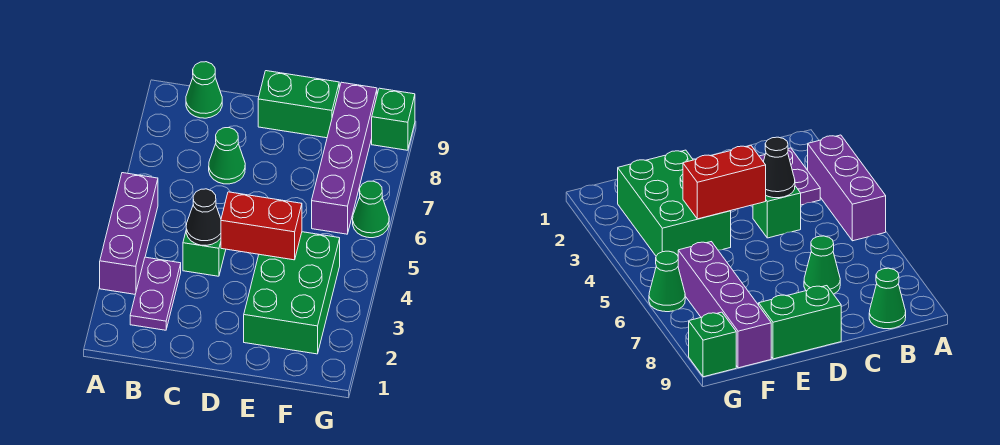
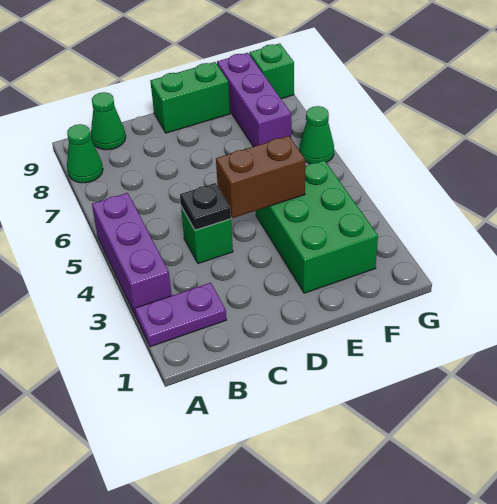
purple 1x2 plate [130,257,181,330] -> purple 1x2 plate turned to [135,283,227,347]
black 1x1 cone [186,189,221,245] -> black 1x1 plate [180,183,231,230]
green 1x1 cone [209,128,245,184] -> green 1x1 cone moved to [67,124,103,183]
red 1x2 brick [221,192,302,260] -> brown 1x2 brick [216,136,305,218]
purple 1x4 brick [312,82,377,234] -> purple 1x3 brick [217,53,291,147]

